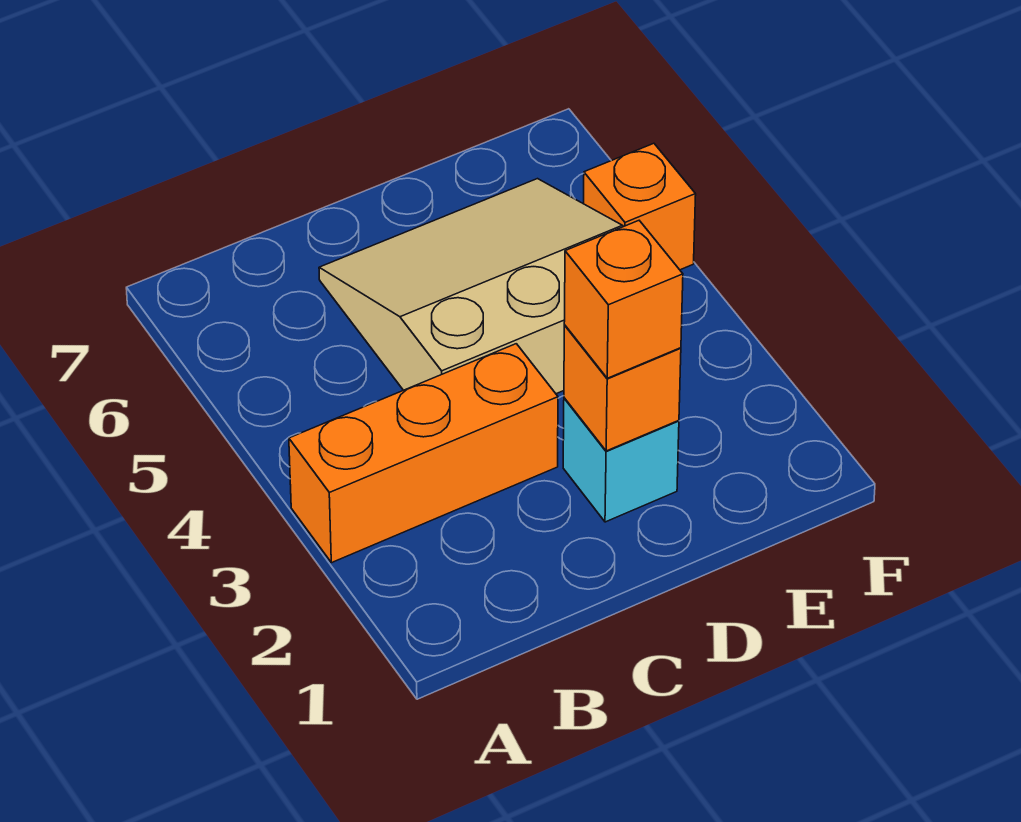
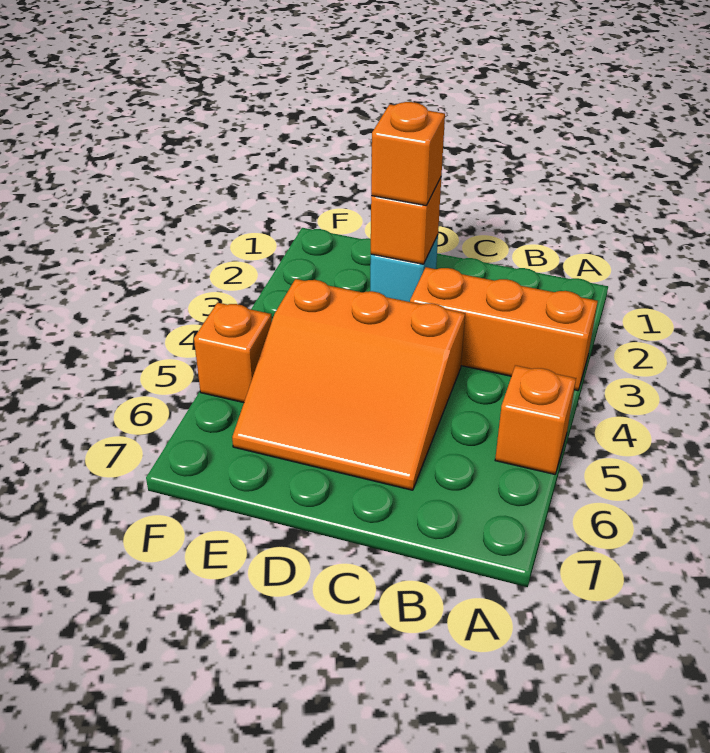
none -> orange 1x1 brick [495,365,576,474]
tan 3x3 slope [319,179,623,394] -> orange 3x3 slope [232,279,465,490]

